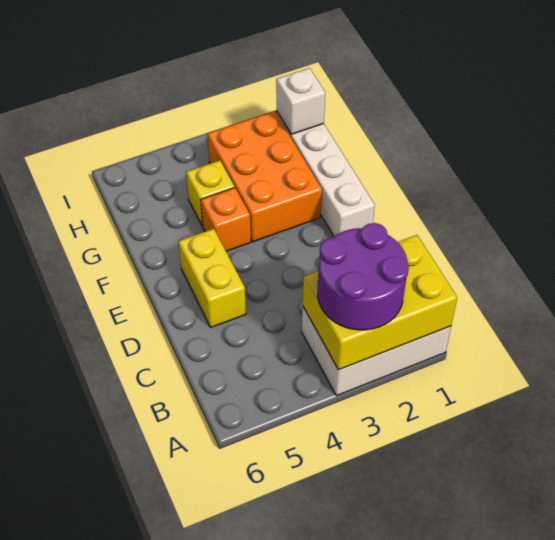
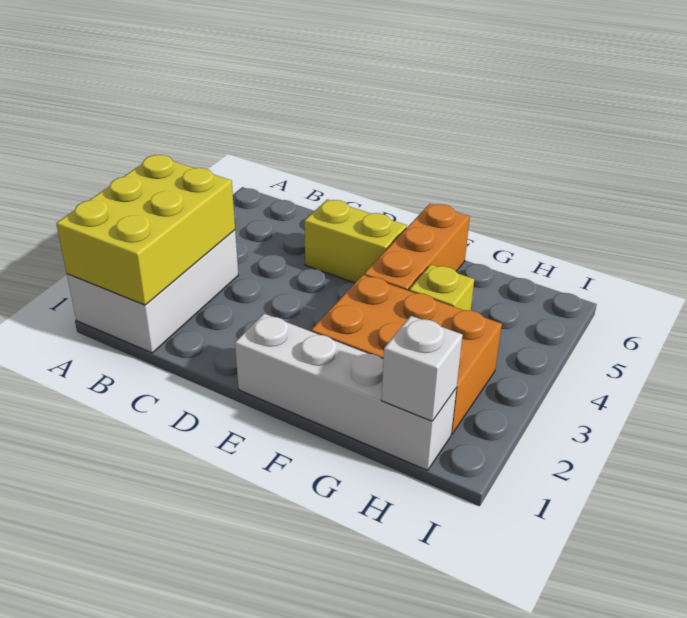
purple 2x2 round brick [318,223,409,330] -> none
orange 1x1 brick [201,188,251,251] -> orange 1x3 brick [364,204,470,291]

